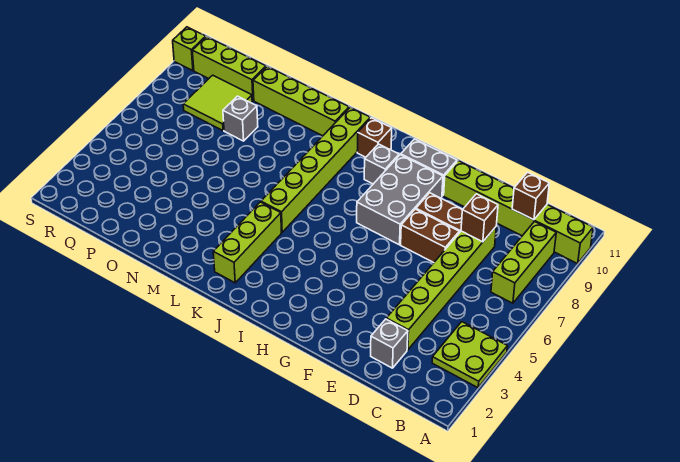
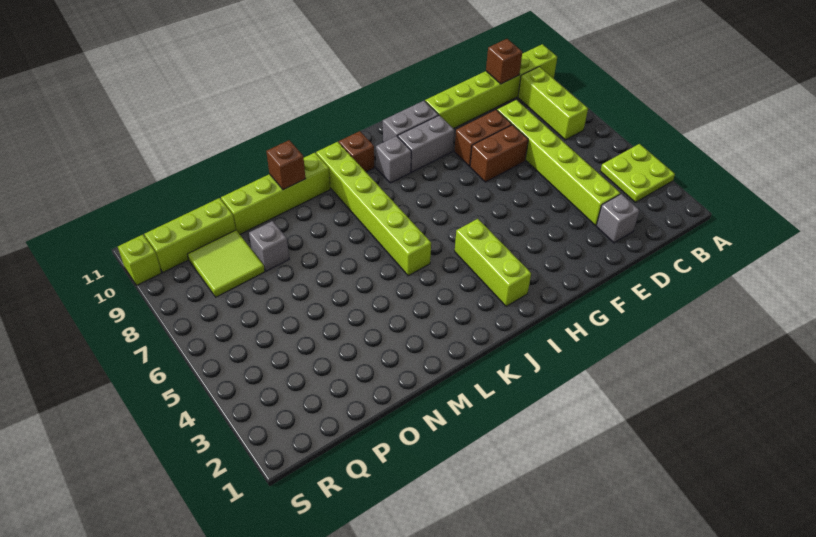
brown 1x1 brick [461,194,498,242] -> brown 1x1 brick moved to [266,140,306,190]
grey 2x3 brick [357,155,443,245] -> grey 1x2 brick [398,115,454,172]
lime 1x3 brick [213,202,281,283] -> lime 1x3 brick moved to [455,219,531,306]

